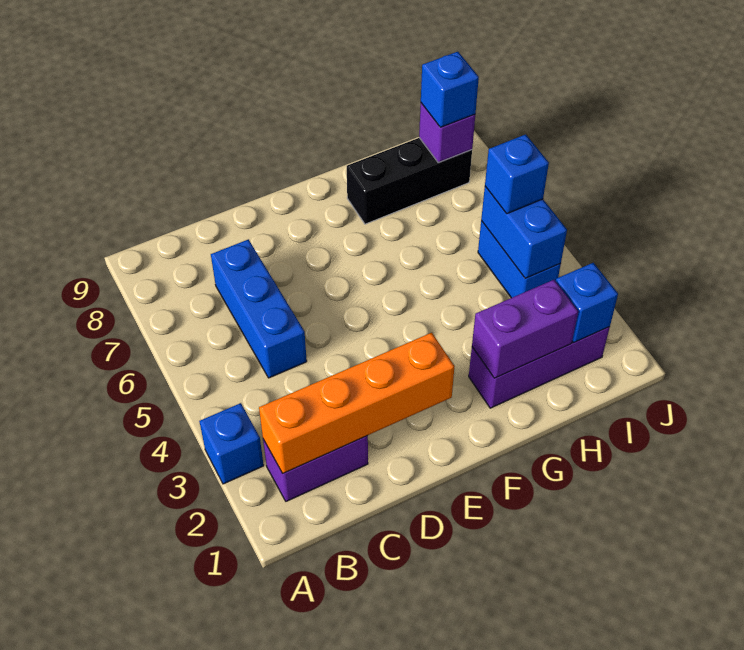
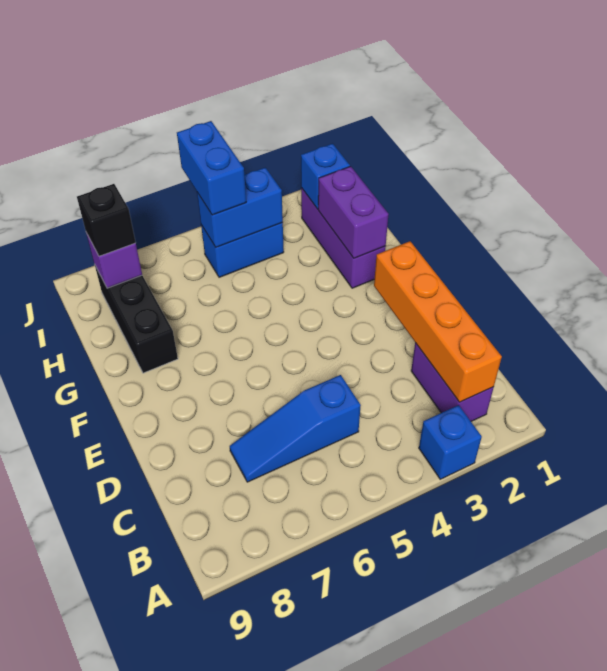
blue 1x3 brick [211,239,307,378] -> blue 1x3 slope [230,375,361,482]
blue 1x1 brick [485,134,549,214] -> blue 1x2 brick [177,121,246,215]
blue 1x1 brick [421,52,479,127] -> black 1x1 brick [77,184,136,256]

